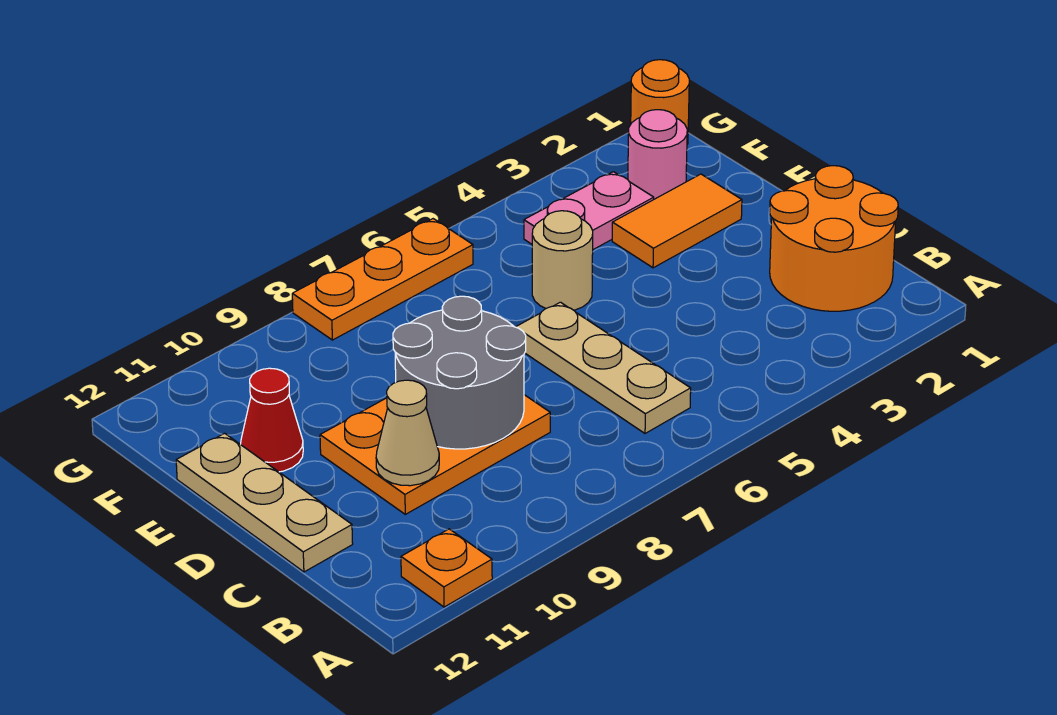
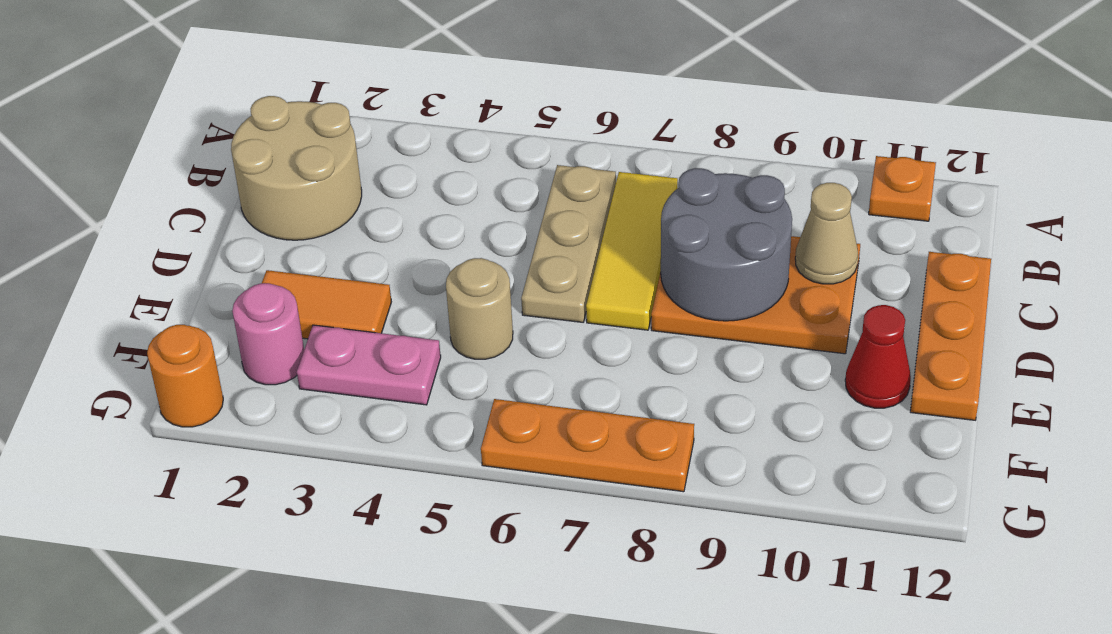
orange 2x2 round brick [770,166,898,311] -> tan 2x2 round brick [231,96,362,240]
none -> yellow 1x3 tile [586,172,678,330]
tan 1x3 plate [176,433,353,572] -> orange 1x3 plate [910,252,991,420]

